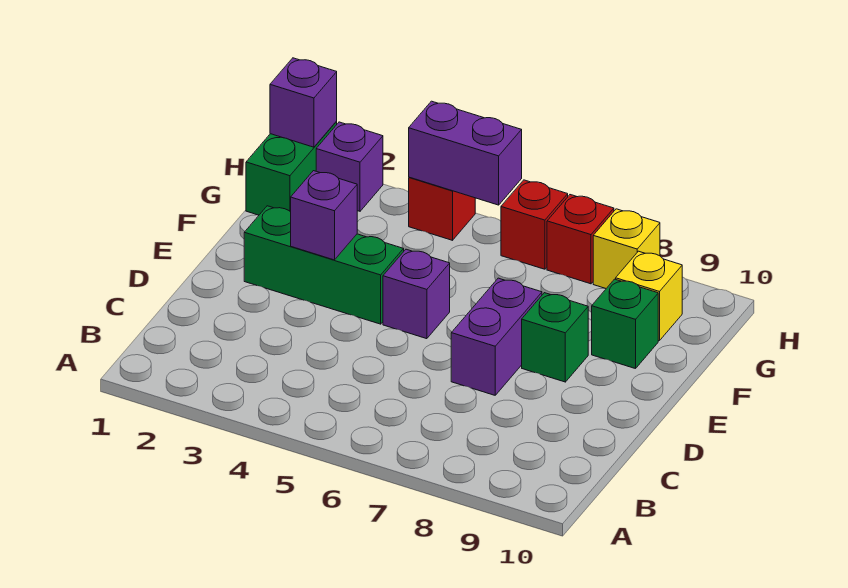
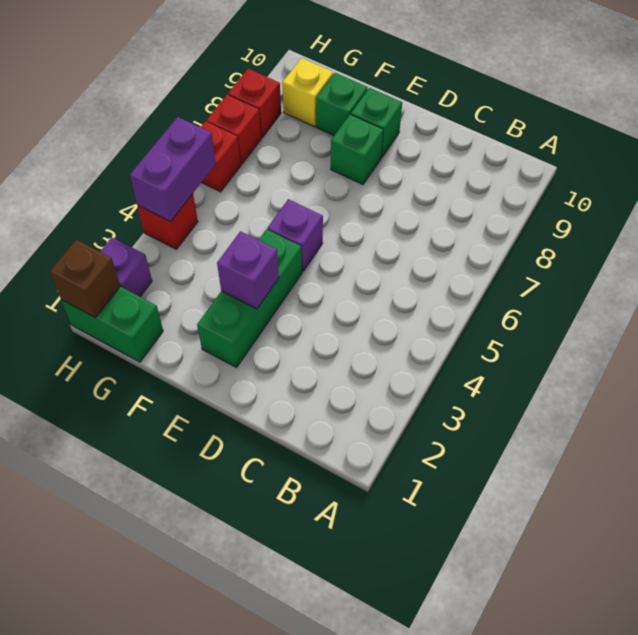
purple 1x2 brick [451,278,542,395] -> none
none -> green 1x1 brick [351,88,402,157]
purple 1x1 brick [270,58,337,147] -> brown 1x1 brick [50,240,120,317]
yellow 1x1 brick [593,209,660,289] -> red 1x1 brick [228,69,281,138]

